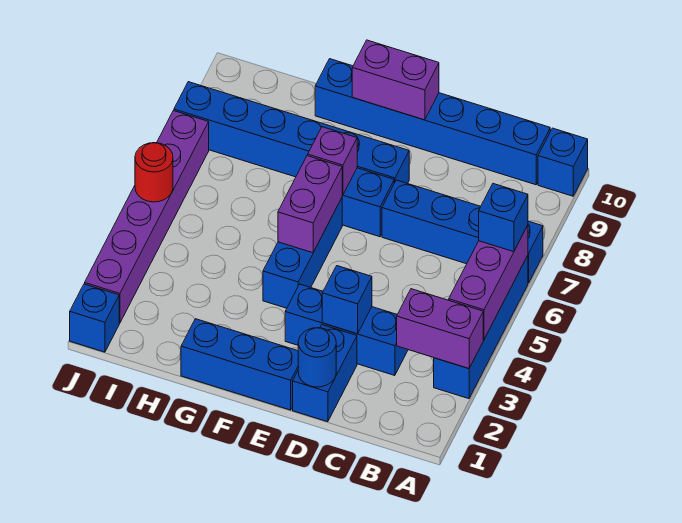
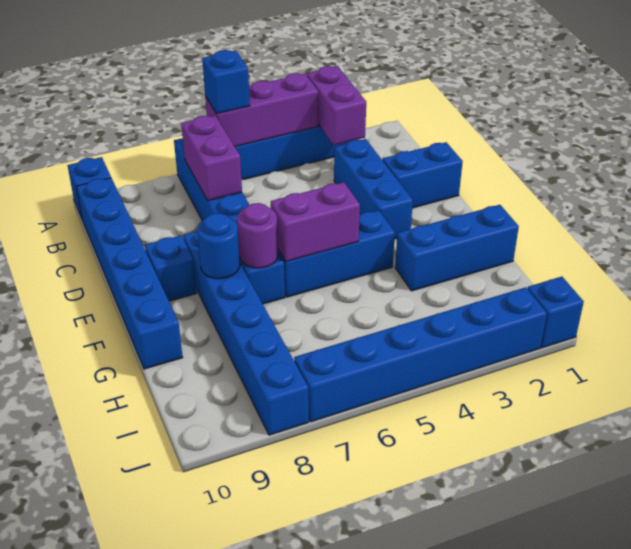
blue 1x1 round brick [298,328,336,387] -> blue 1x1 round brick moved to [197,213,240,279]
blue 1x1 brick [322,266,372,334] -> blue 1x1 brick moved to [145,235,196,301]
blue 1x3 brick [181,319,298,410] -> blue 1x3 brick turned to [395,205,519,291]
purple 1x2 brick [352,40,439,120] -> purple 1x2 brick moved to [181,116,242,201]
purple 1x1 brick [308,127,357,195] -> purple 1x1 round brick [237,203,278,268]
purple 1x6 brick [85,111,209,323] -> blue 1x6 brick [294,287,547,422]
red 1x1 round brick [135,143,173,202] -> none

